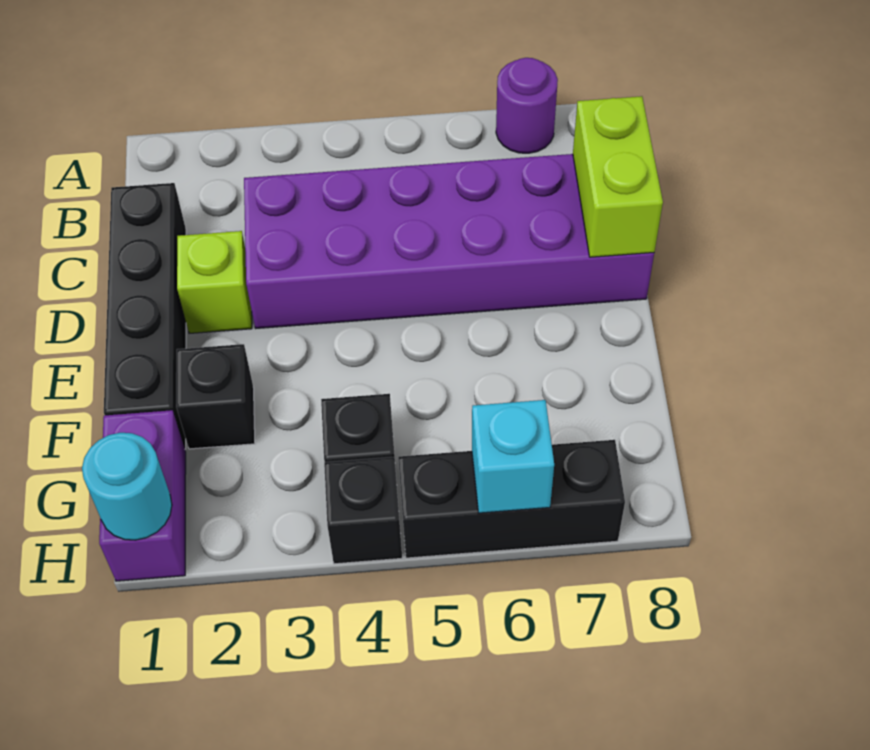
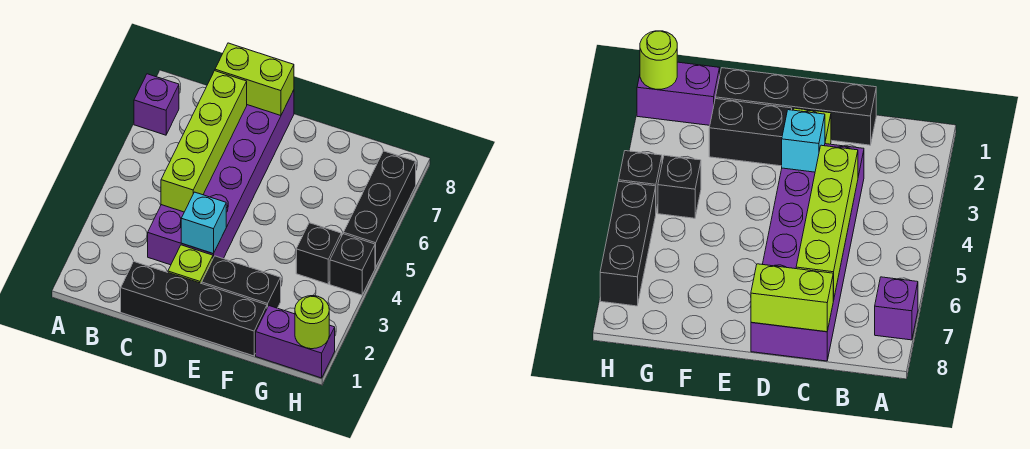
purple 1x1 round brick [496,58,558,153] -> purple 1x1 brick [134,74,179,135]
none -> lime 1x4 brick [161,71,247,212]
black 1x1 brick [176,344,255,449] -> black 1x2 brick [202,256,281,308]
cyan 1x1 round brick [82,433,172,540] -> lime 1x1 round brick [295,296,329,349]
cyan 1x1 brick [472,400,554,513] -> cyan 1x1 brick moved to [181,192,226,254]

